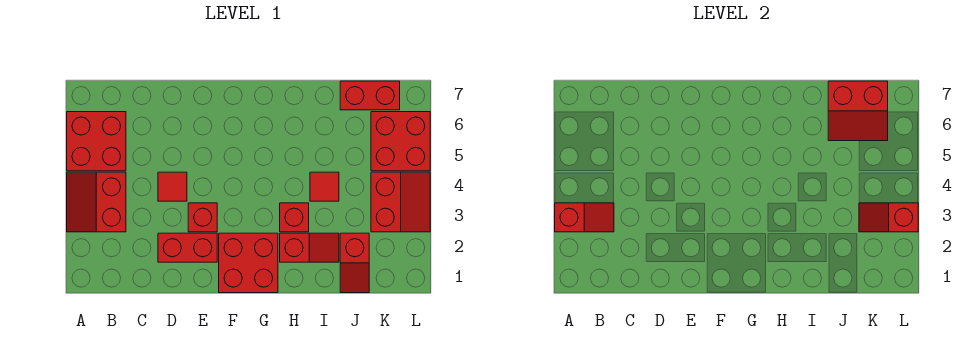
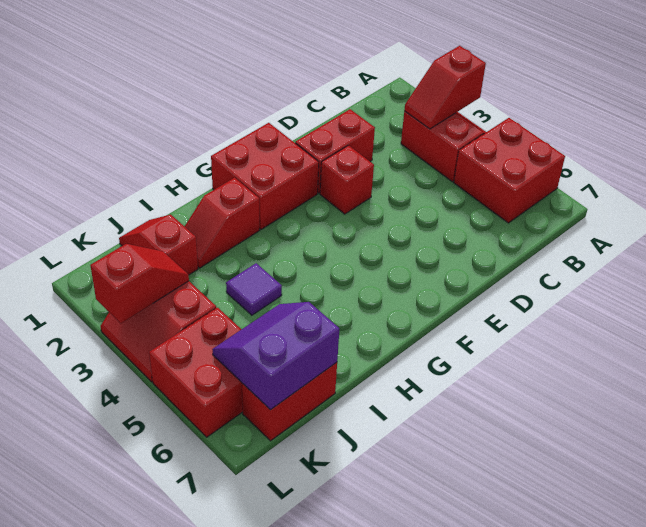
red 1x1 tile [158,172,187,201] -> none
red 1x1 brick [280,203,309,232] -> none
red 1x1 tile [310,172,339,201] -> purple 1x1 tile [226,263,282,315]
red 2x2 slope [828,81,888,141] -> purple 2x2 slope [212,302,339,410]

